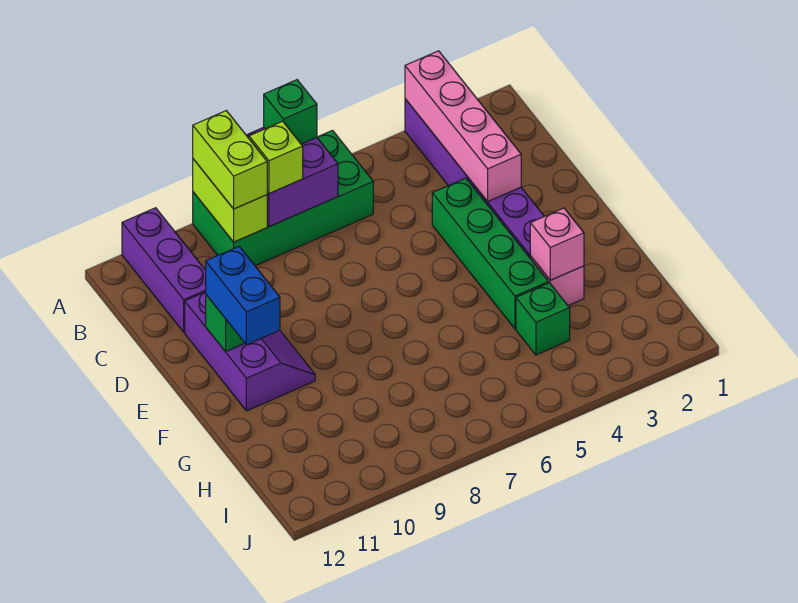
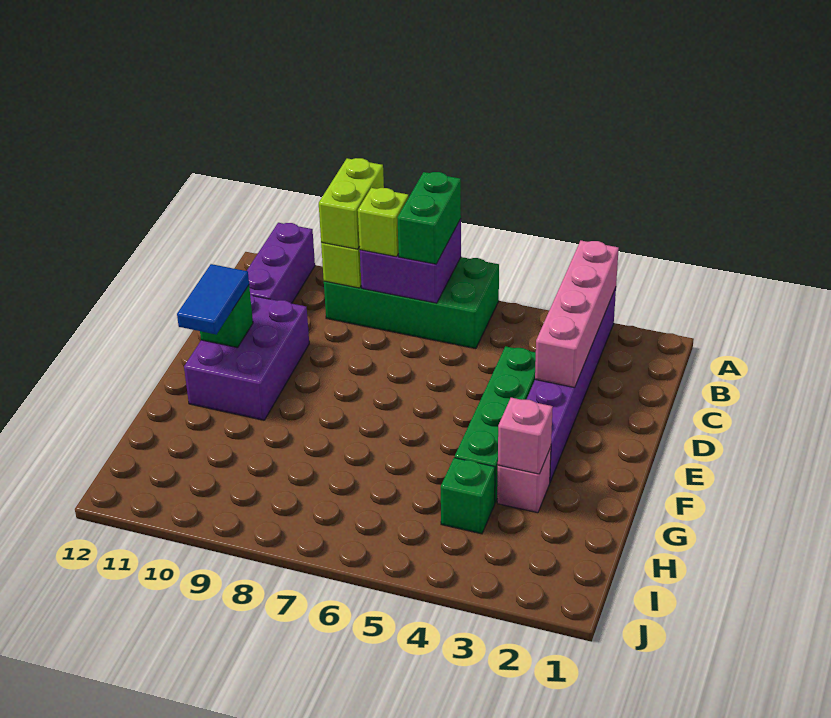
green 1x1 brick [264,80,317,144] -> green 1x2 brick [397,172,461,264]
purple 2x3 slope [185,292,315,411] -> purple 2x3 brick [184,294,309,420]
blue 1x2 brick [206,247,280,345] -> blue 1x2 tile [177,264,249,335]

